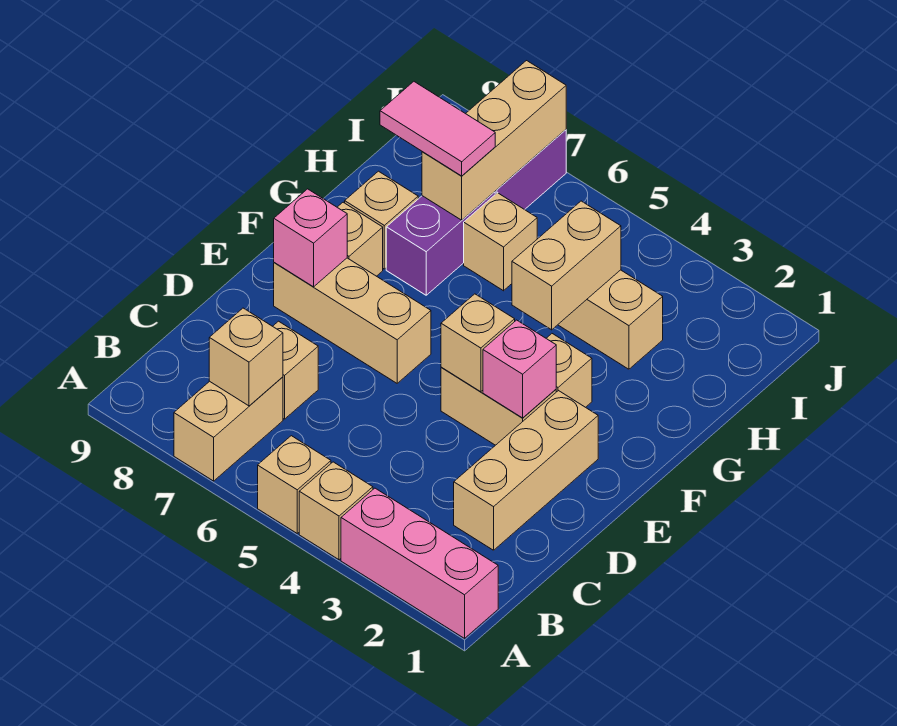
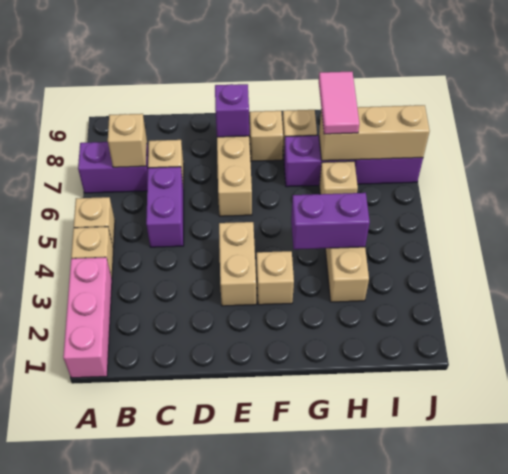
tan 1x2 brick [174,377,283,481] -> purple 1x2 brick [78,142,148,193]
tan 1x3 brick [454,391,598,550] -> none
none -> purple 1x2 brick [146,167,184,247]
pink 1x1 brick [483,320,556,418] -> none
tan 1x1 brick [441,294,515,392] -> none
pink 1x1 brick [274,189,347,287] -> purple 1x1 brick [215,84,249,137]
tan 1x2 brick [512,201,621,330] -> purple 1x2 brick [291,193,370,249]

